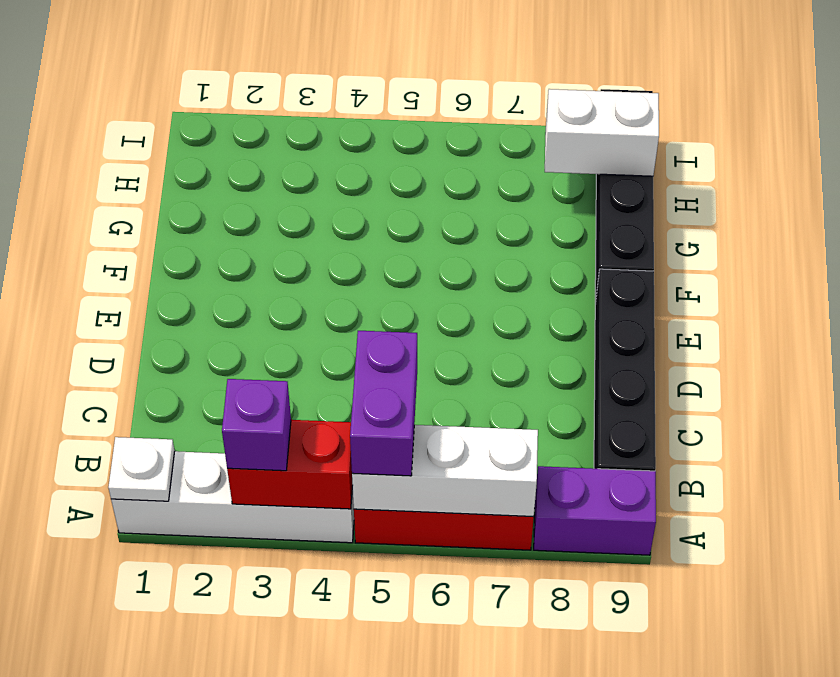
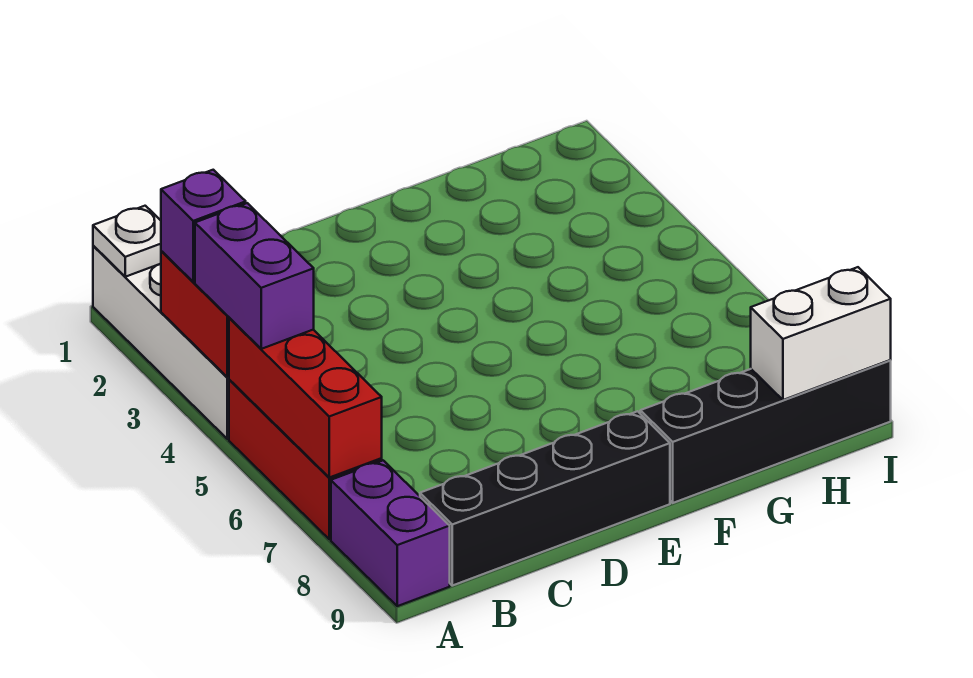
white 1x3 brick [352,425,538,517] -> red 1x3 brick [229,318,382,477]
purple 1x2 brick [350,331,417,476] -> purple 1x2 brick turned to [195,203,314,349]
white 1x2 brick [545,89,659,176] -> white 1x2 brick turned to [751,267,891,400]

